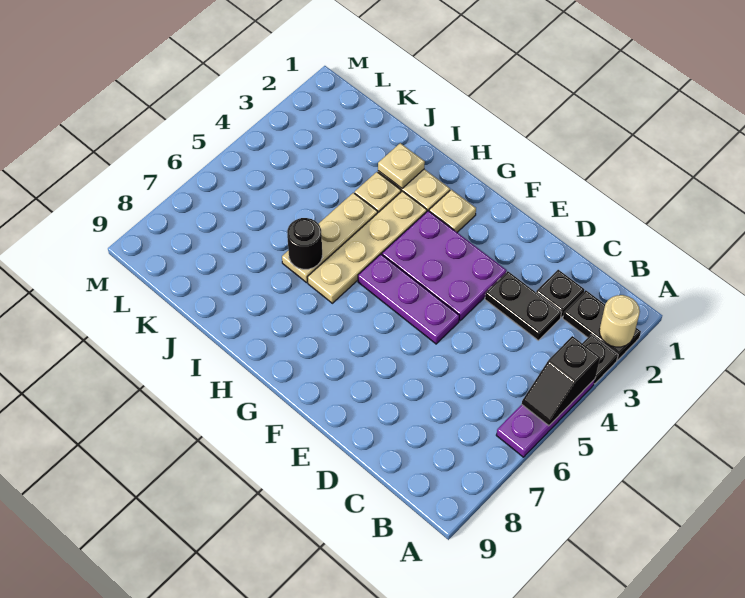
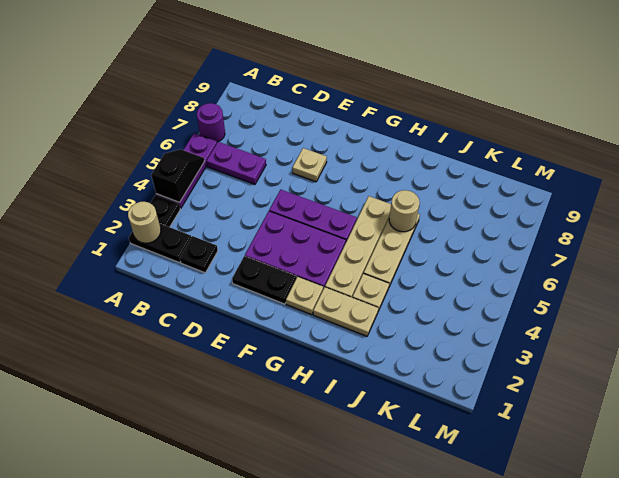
none -> purple 1x1 round brick [197,103,225,142]
none -> purple 1x2 plate [206,142,266,184]
black 1x2 plate [485,271,562,340] -> black 1x2 plate moved to [232,256,296,304]
tan 1x1 plate [378,143,425,188] -> tan 1x1 plate moved to [292,148,327,182]
black 1x1 round brick [287,218,322,269] -> tan 1x1 round brick [389,190,420,232]

